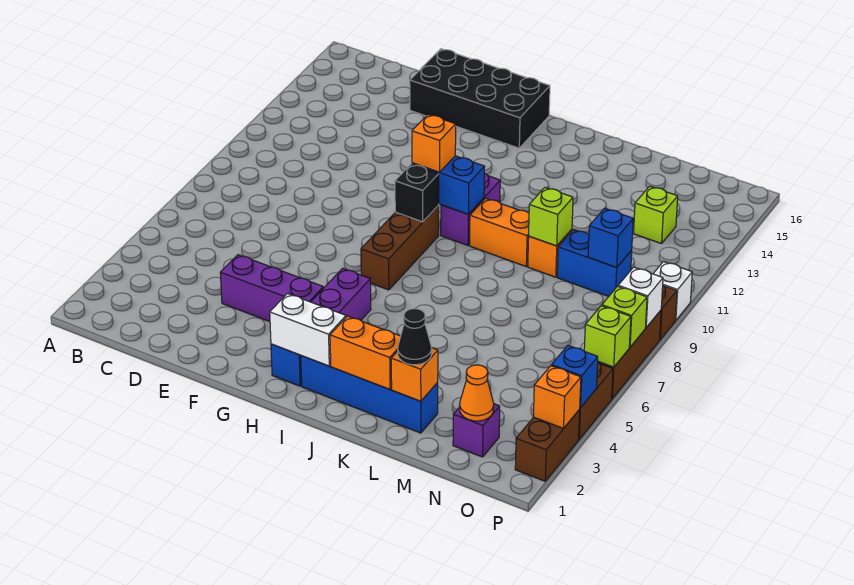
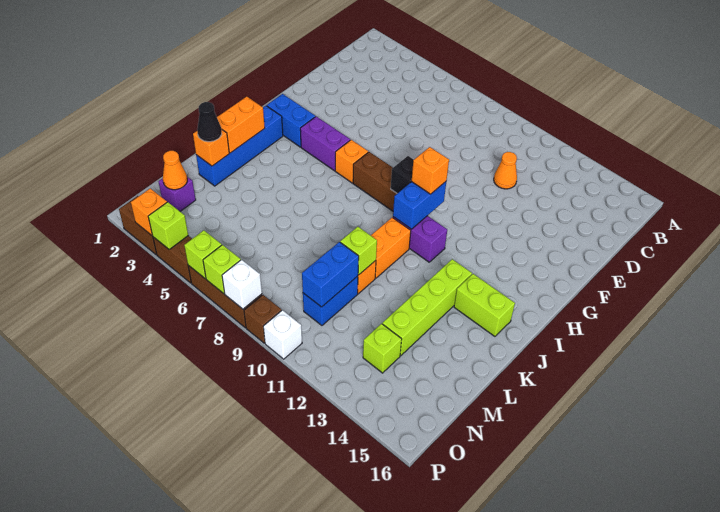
none -> orange 1x1 cone [494,152,517,189]
purple 1x3 brick [220,255,323,322] -> none
black 2x4 brick [410,49,550,148] -> none
white 1x2 brick [270,293,346,366] -> none
none -> orange 1x1 brick [335,140,368,183]
none -> lime 1x4 brick [382,259,472,356]
none -> lime 1x2 brick [454,274,515,336]
blue 1x1 brick [588,208,633,267] -> blue 1x2 brick [302,242,359,307]
blue 1x1 brick [552,346,598,408] -> lime 1x1 brick [148,202,188,250]

